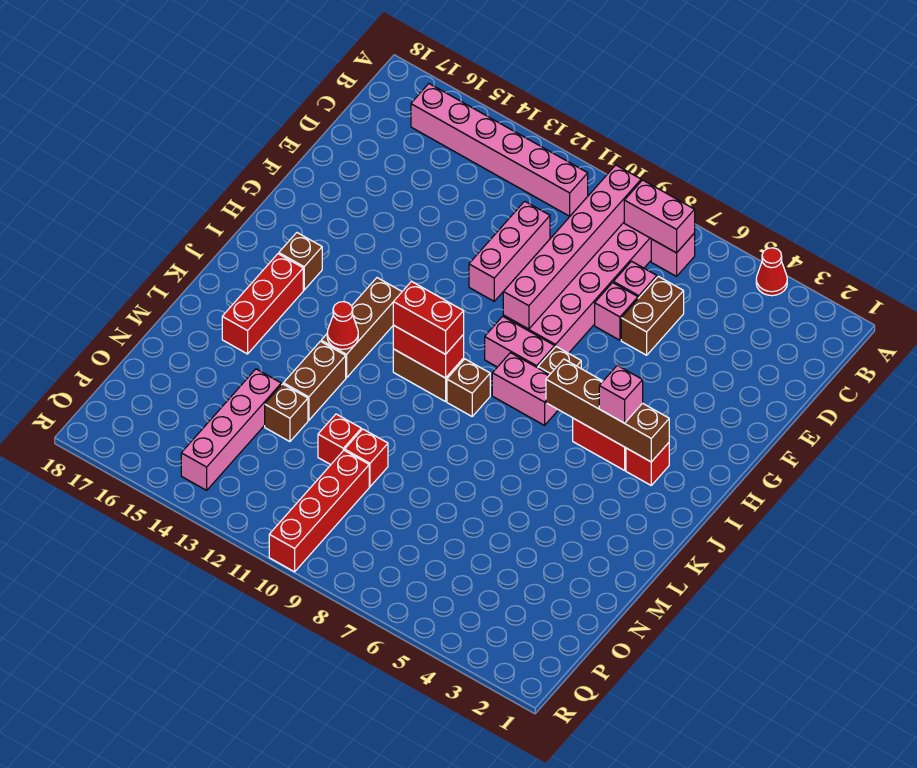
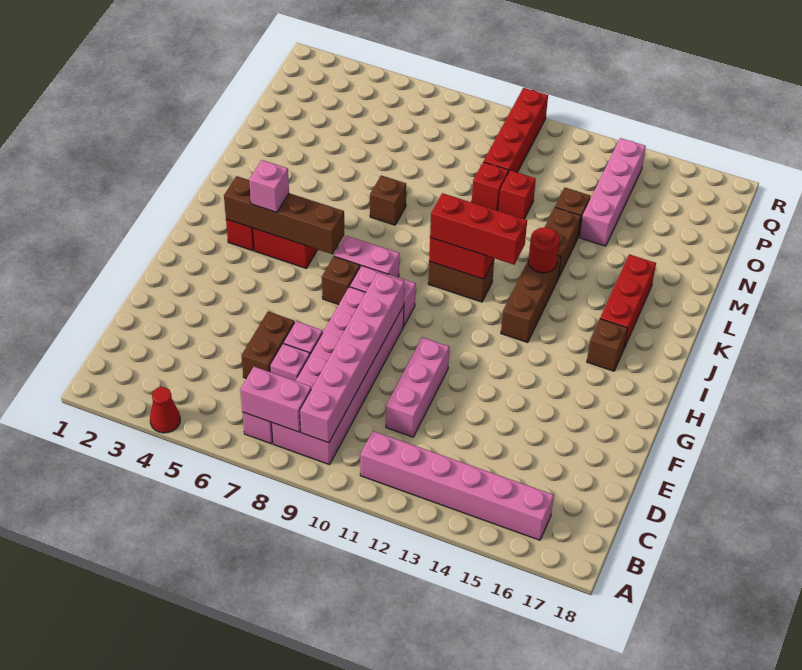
brown 1x1 brick [447,359,490,416] -> brown 1x1 brick moved to [370,175,406,225]
red 1x2 brick [393,282,464,354] -> red 1x3 brick [430,193,527,265]
red 1x1 cone [327,302,358,349] -> red 1x1 round brick [529,227,560,273]

